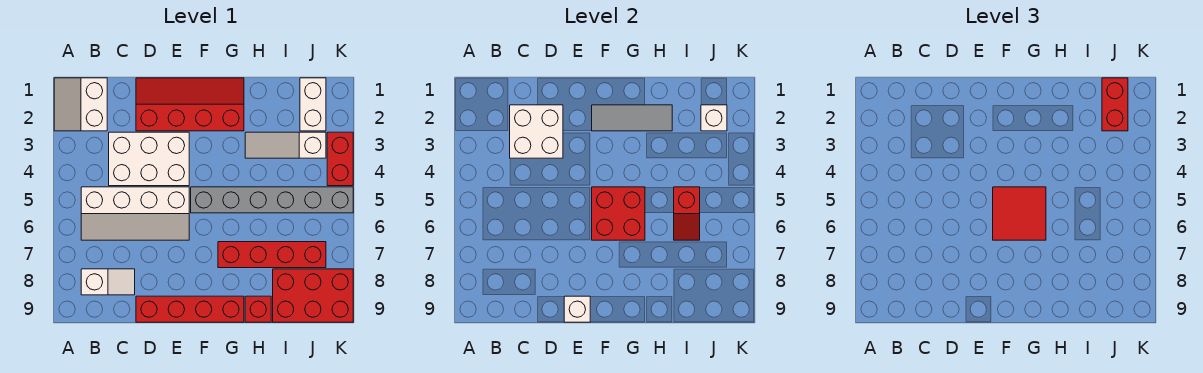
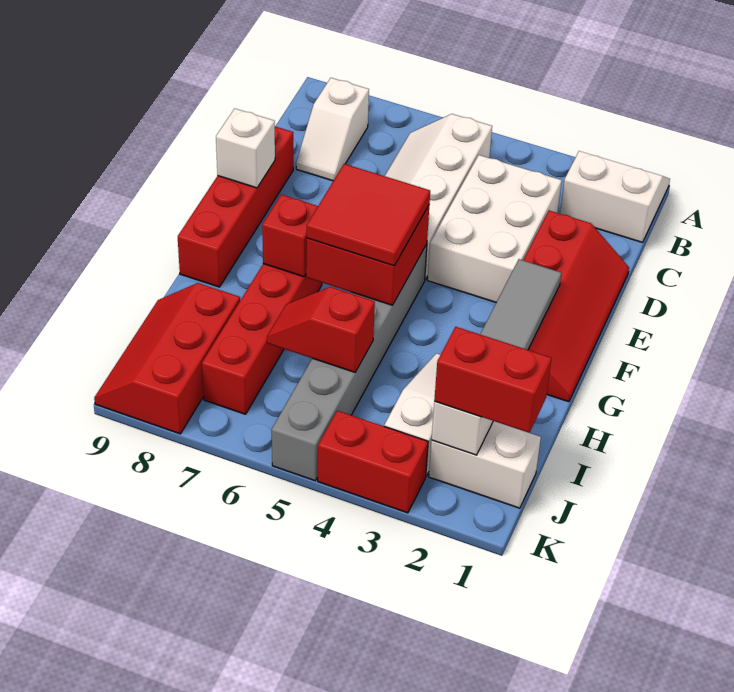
white 2x2 brick [510,105,563,158] -> none
red 1x1 brick [245,296,271,322] -> red 1x1 brick moved to [262,194,318,277]
red 2x3 brick [273,269,353,322] -> red 2x3 slope [94,283,240,434]

